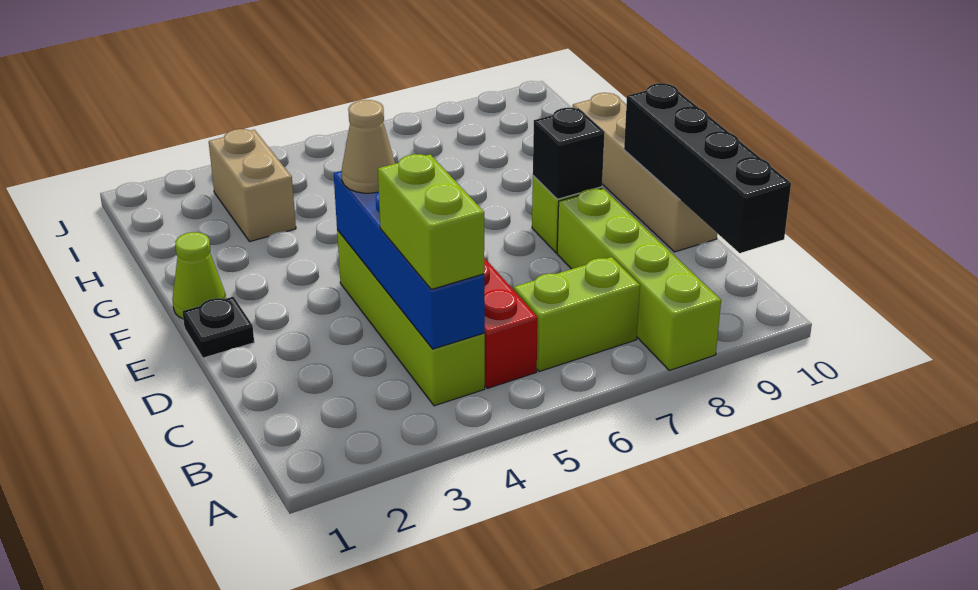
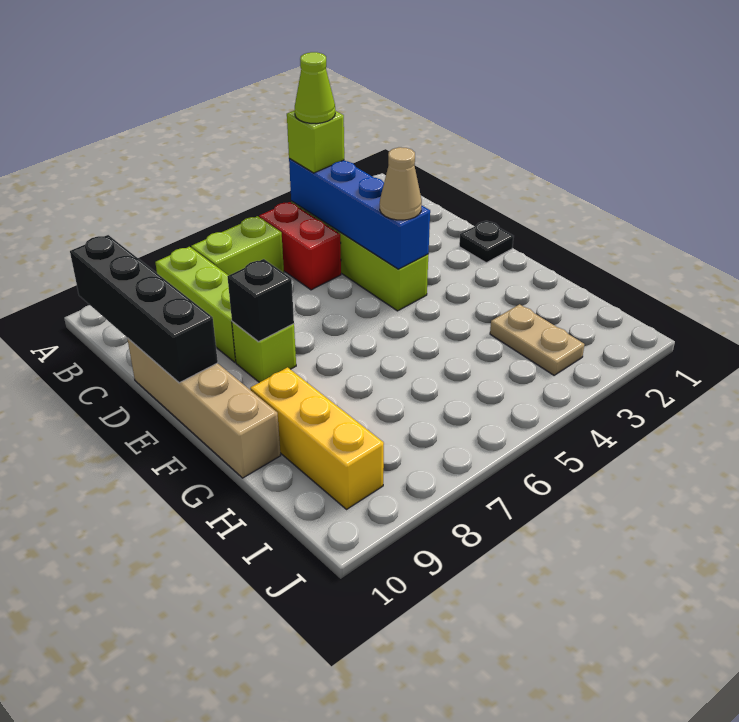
lime 1x4 brick [557,189,721,370] -> lime 1x3 brick [155,247,236,362]
lime 1x2 brick [378,154,484,290] -> lime 1x1 brick [287,110,344,173]
lime 1x1 cone [172,232,226,319] -> lime 1x1 cone moved to [295,52,335,124]
none -> yellow 1x3 brick [250,367,384,509]
tan 1x2 brick [209,129,296,242] -> tan 1x2 plate [490,304,584,375]

